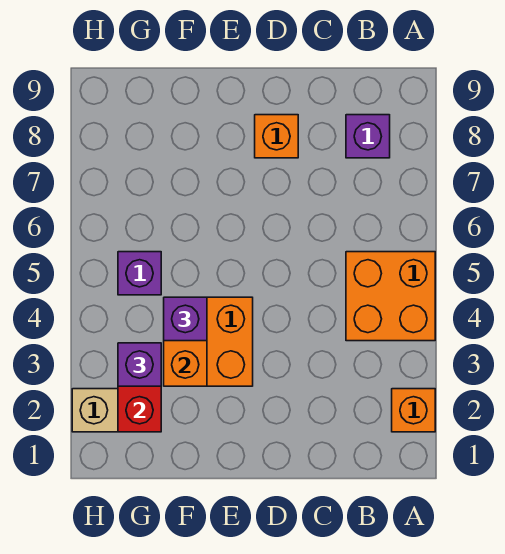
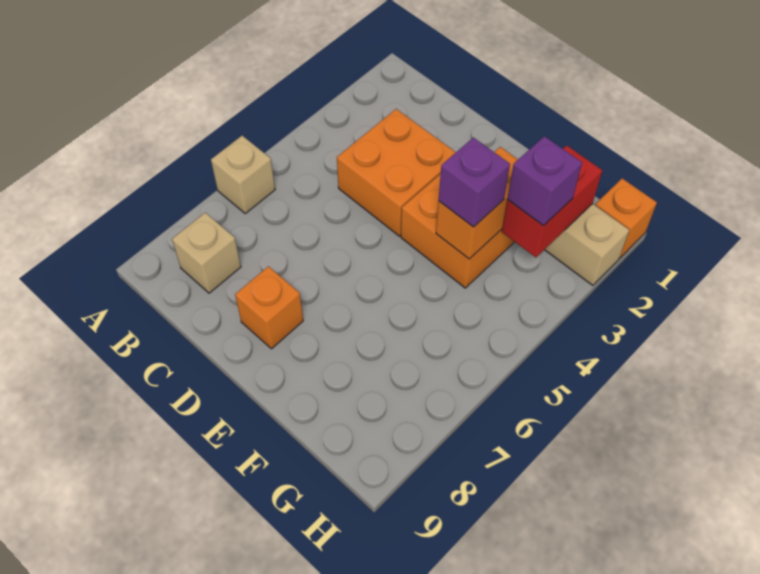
orange 1x1 brick [392,389,435,432] -> orange 1x1 brick moved to [595,179,657,258]
orange 2x2 brick [346,252,435,341] -> orange 2x2 brick moved to [337,109,456,236]
none -> tan 1x1 brick [211,136,275,213]
purple 1x1 brick [346,115,390,158] -> tan 1x1 brick [172,213,241,293]
purple 1x1 brick [118,252,161,295] -> none

